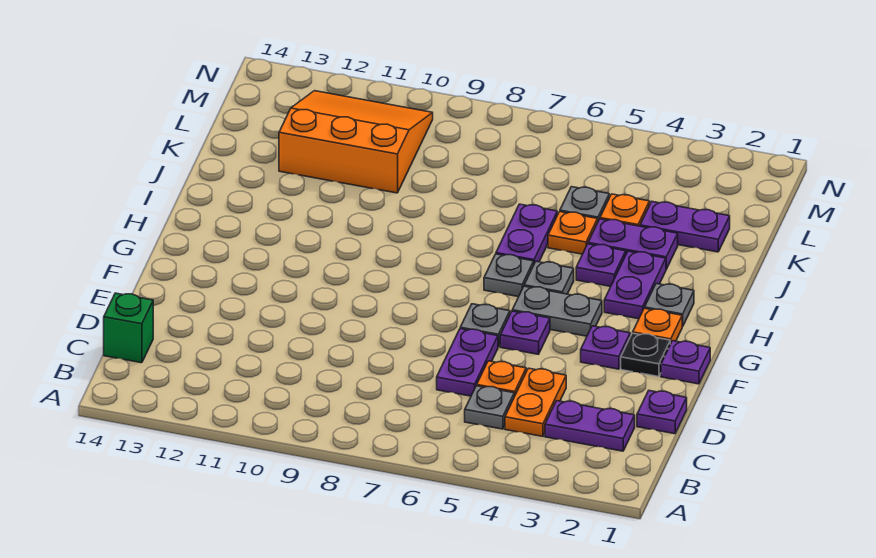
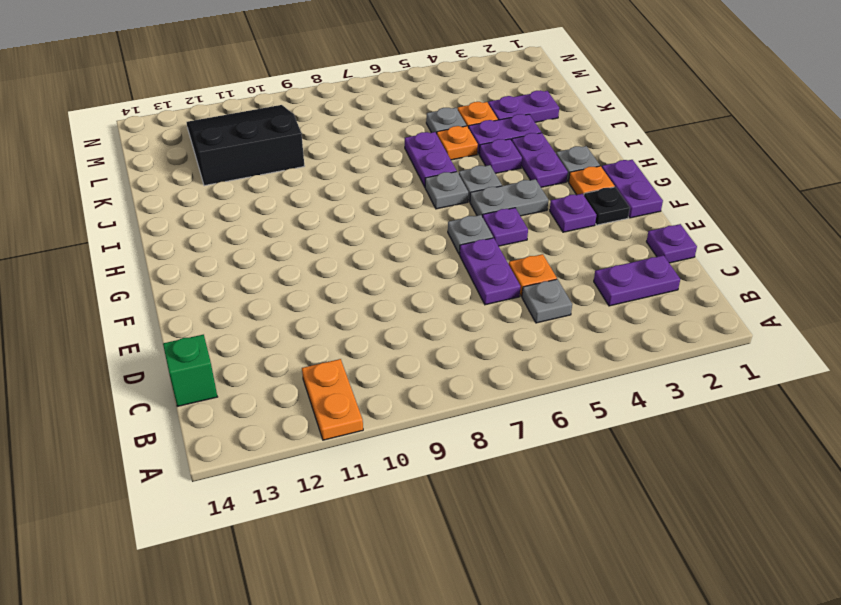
orange 1x2 plate [505,368,566,436] -> orange 1x2 plate moved to [302,359,363,440]
purple 1x1 plate [661,341,710,384] -> purple 1x2 plate [602,160,663,218]
orange 3x3 slope [279,91,433,193] -> black 3x3 slope [187,105,304,186]

